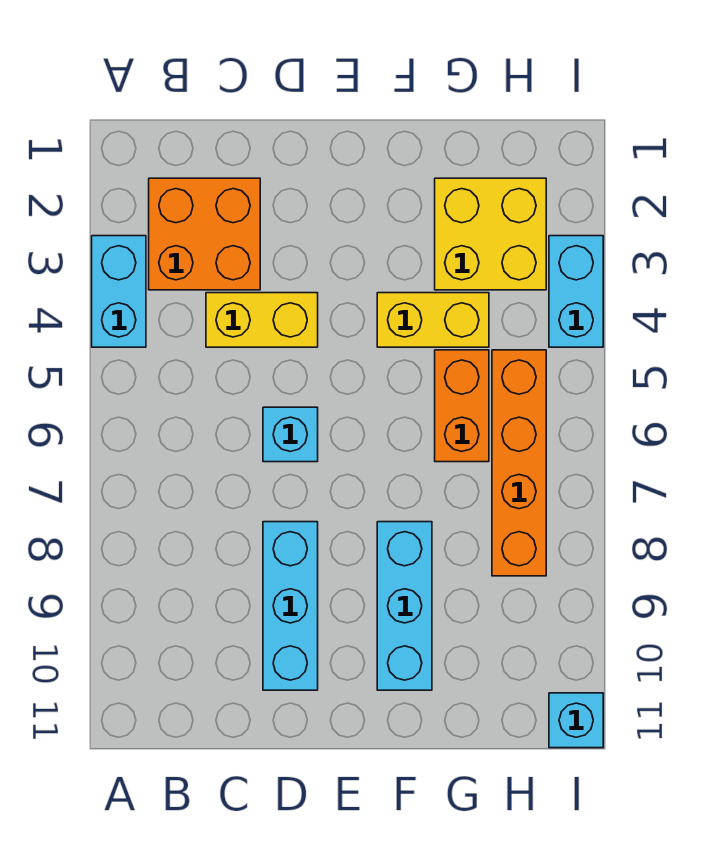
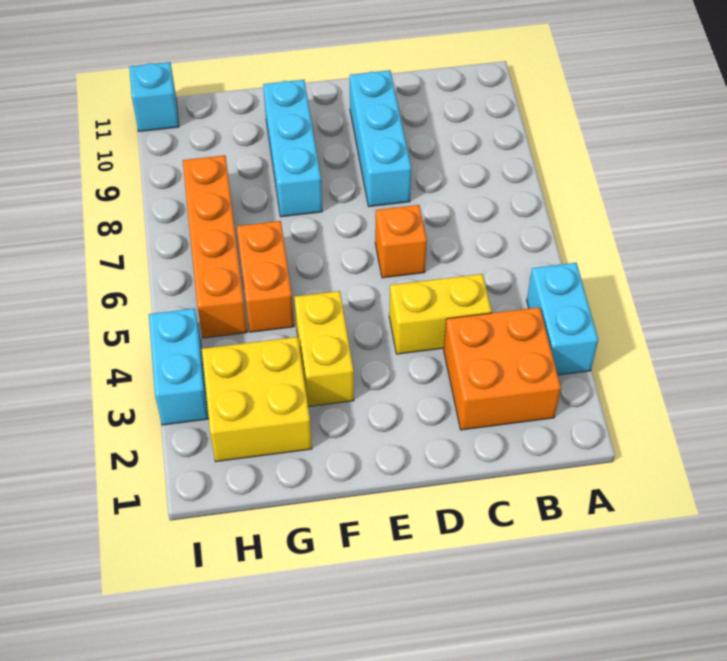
cyan 1x1 brick [263,407,318,462] -> orange 1x1 brick [375,205,427,278]
yellow 1x2 brick [377,293,489,347] -> yellow 1x2 brick turned to [294,291,354,407]

